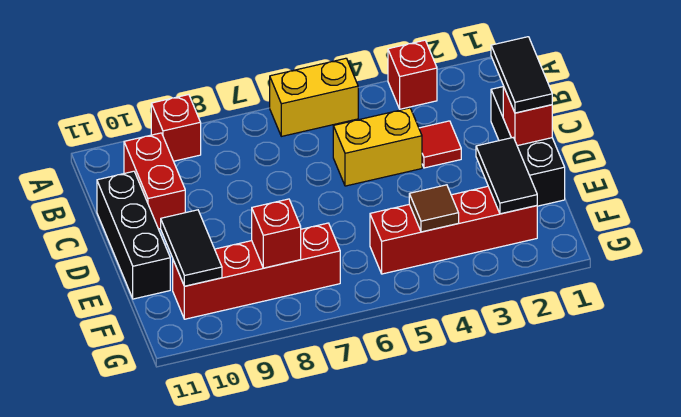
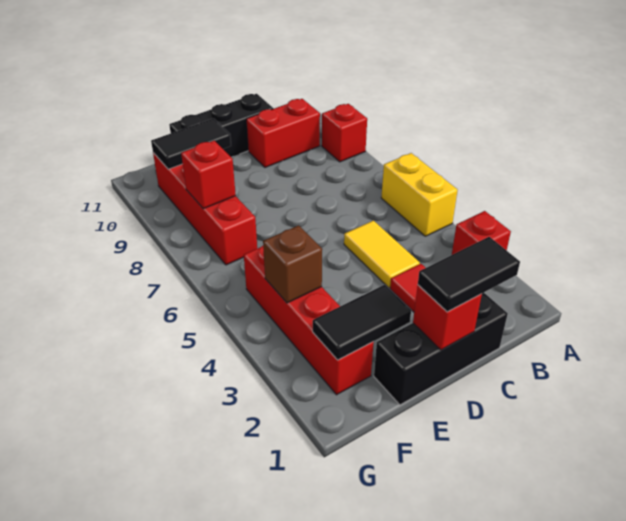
yellow 1x2 brick [333,108,422,186] -> yellow 1x2 tile [344,220,420,288]
brown 1x1 tile [409,185,459,232] -> brown 1x1 brick [263,225,322,303]

